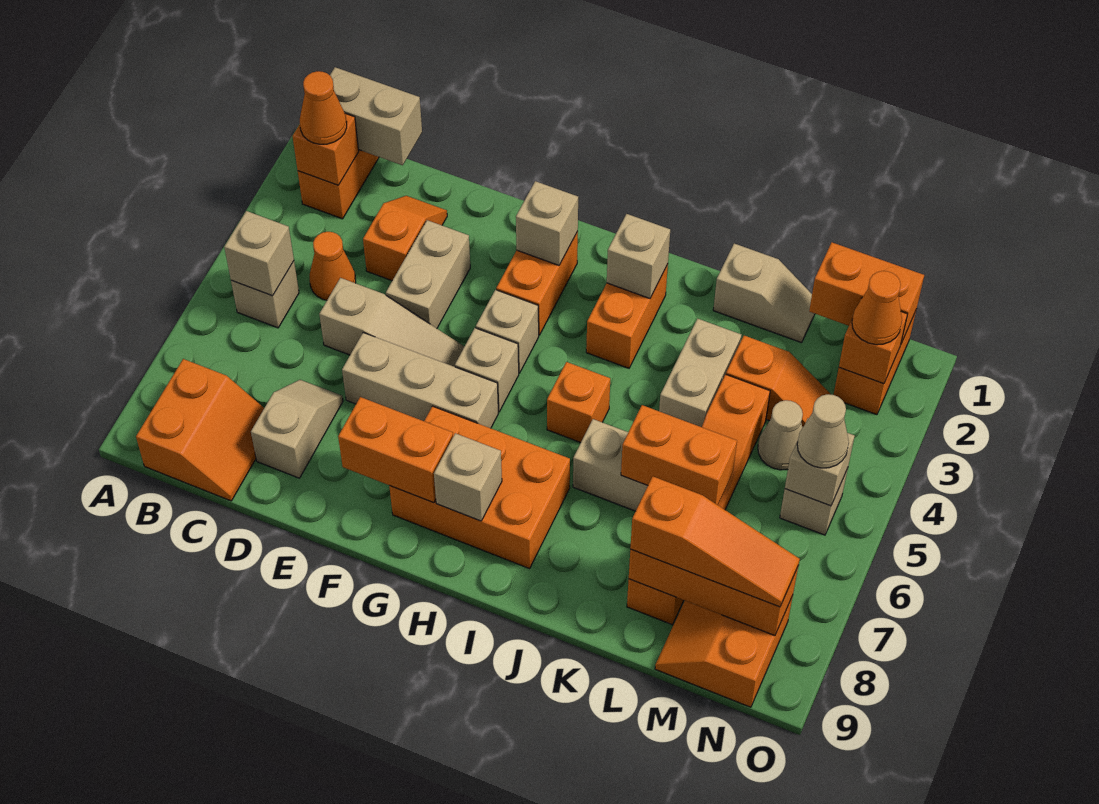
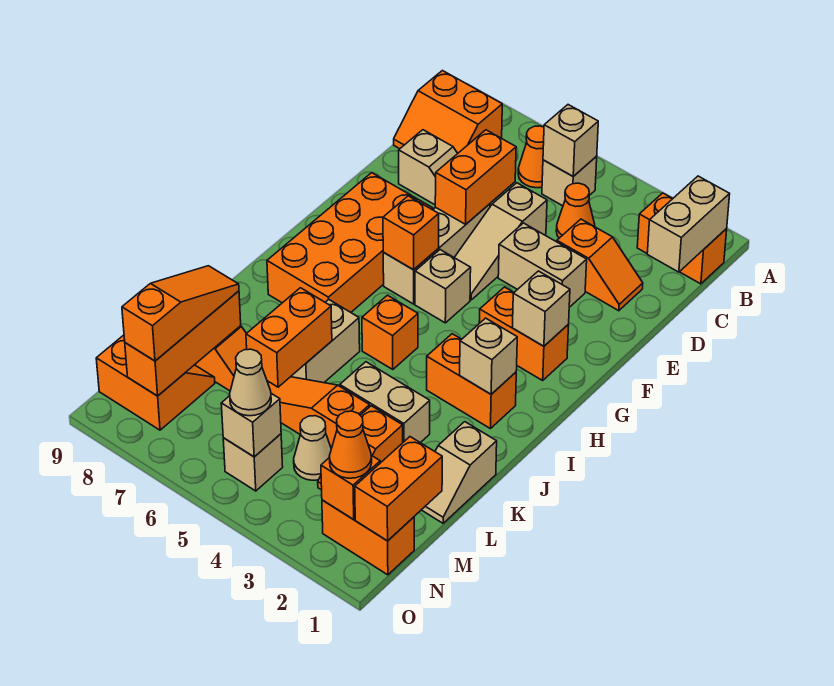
orange 1x1 brick [293,113,359,185] -> orange 1x1 brick moved to [383,196,439,270]
orange 1x1 cone [300,71,347,144] -> orange 1x1 cone moved to [518,126,544,188]
orange 1x2 brick [338,397,453,503] -> orange 1x2 brick moved to [435,130,516,224]
tan 1x1 brick [476,290,539,373] -> none
orange 2x3 brick [389,406,570,569] -> orange 2x4 brick [267,173,433,312]
tan 1x1 brick [434,433,502,521] -> none
orange 1x3 slope [630,476,800,607] -> orange 1x3 slope turned to [122,266,239,361]

